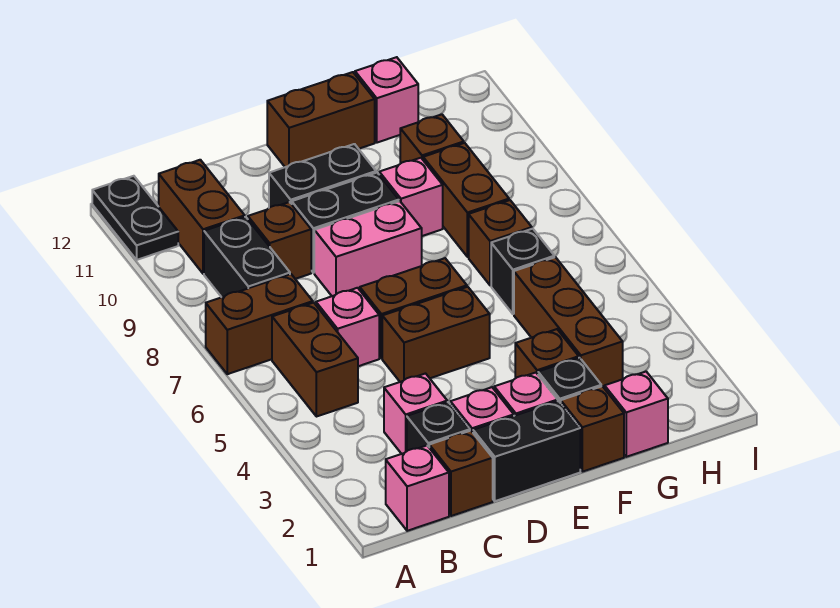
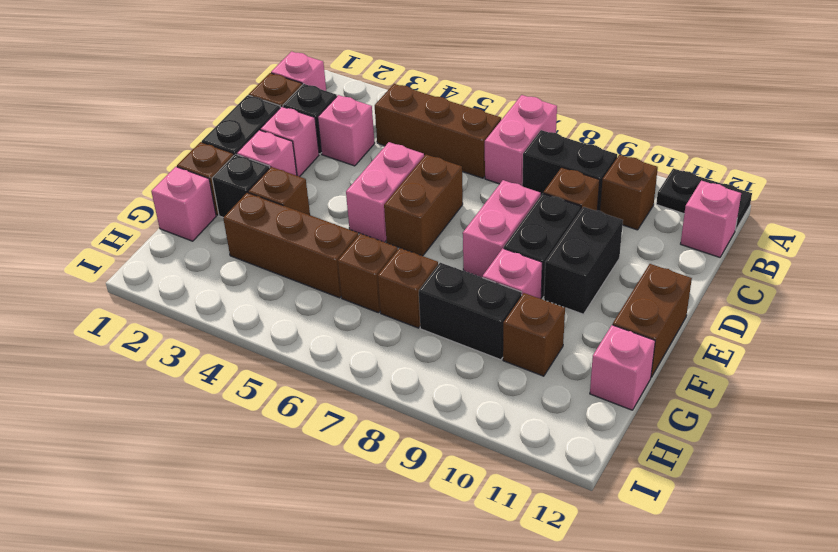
brown 1x2 brick [206,274,313,374] -> pink 1x2 brick [485,95,557,186]
brown 1x2 brick [272,303,358,417] -> brown 1x3 brick [375,84,501,178]
brown 1x2 brick [159,160,245,274] -> brown 1x1 brick [600,155,658,230]
pink 1x1 brick [316,288,379,366] -> pink 1x1 brick moved to [681,181,741,257]
brown 1x2 brick [382,287,490,382] -> pink 1x2 brick [346,142,424,242]
black 1x1 brick [491,229,554,314] -> brown 1x1 brick [338,234,398,313]
brown 1x2 brick [423,143,509,257] -> black 1x2 brick [419,263,522,360]

